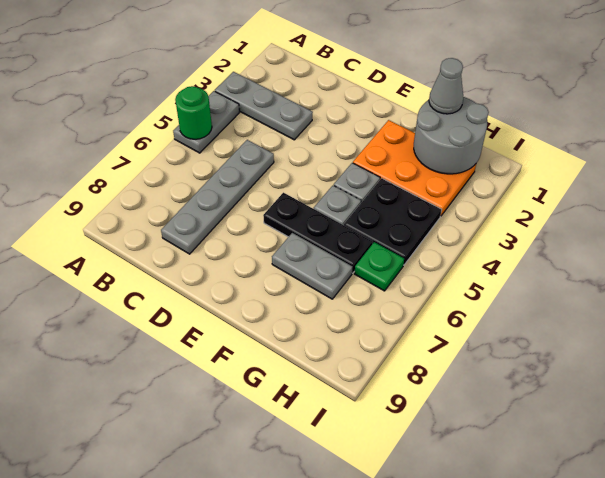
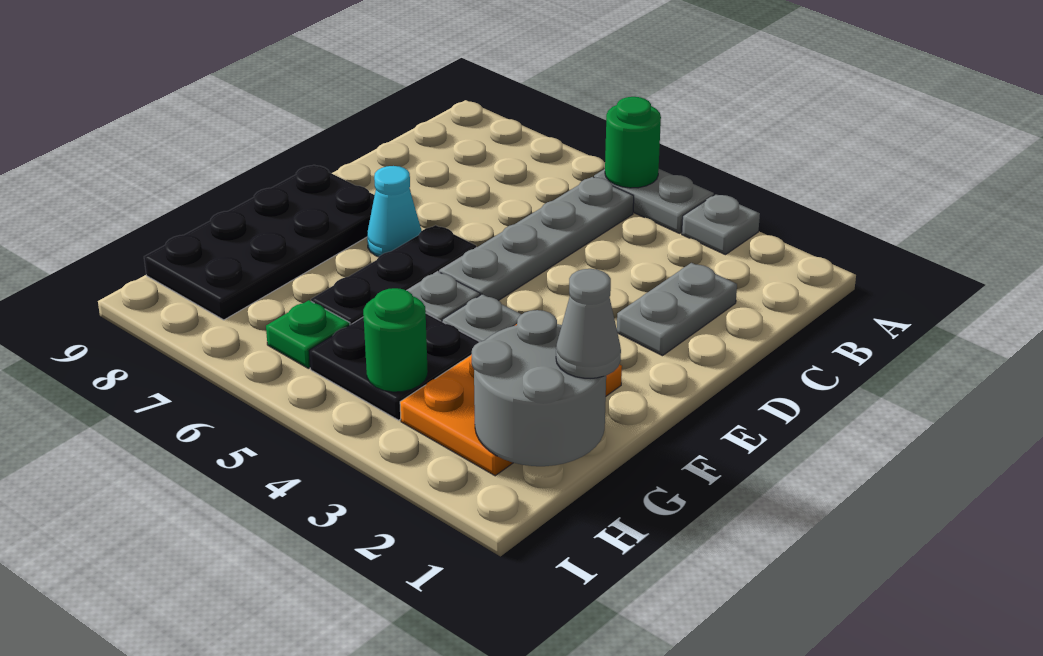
grey 1x3 plate [215,72,313,140] -> grey 1x1 plate [682,194,760,255]
grey 1x4 plate [161,140,274,254] -> grey 1x4 plate turned to [440,177,634,301]
none -> cyan 1x1 cone [367,166,422,257]
none -> black 2x4 plate [144,165,375,320]
grey 1x2 plate [272,233,352,299] -> grey 1x2 plate moved to [617,263,737,356]
none -> green 1x1 round brick [363,288,428,392]

